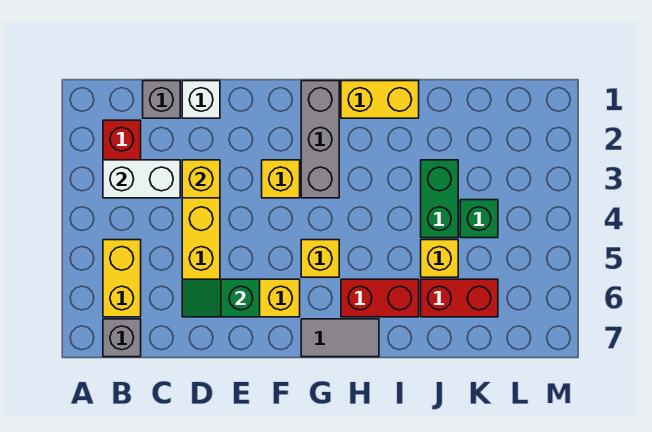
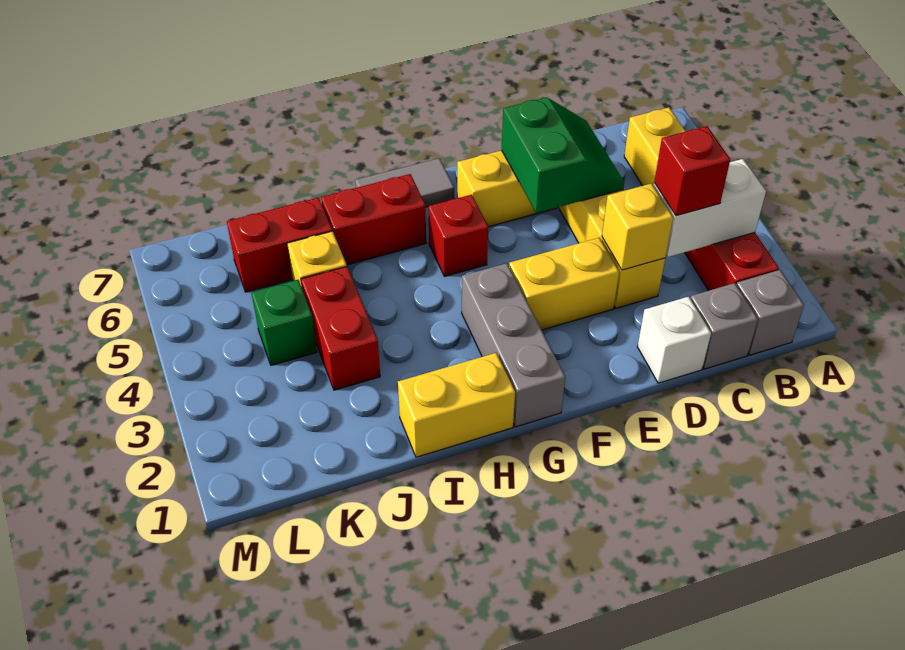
grey 1x1 brick [103,319,141,357] -> grey 1x1 brick moved to [737,270,804,355]
none -> red 1x1 brick [654,126,730,216]
green 1x2 slope [182,279,260,317] -> green 2x2 slope [502,97,624,213]
yellow 1x1 brick [262,160,300,198] -> yellow 1x2 brick [509,238,619,330]
yellow 1x1 brick [301,240,339,277] -> red 1x1 brick [428,195,488,276]
green 1x2 brick [421,160,458,238] -> red 1x2 brick [301,267,380,390]

